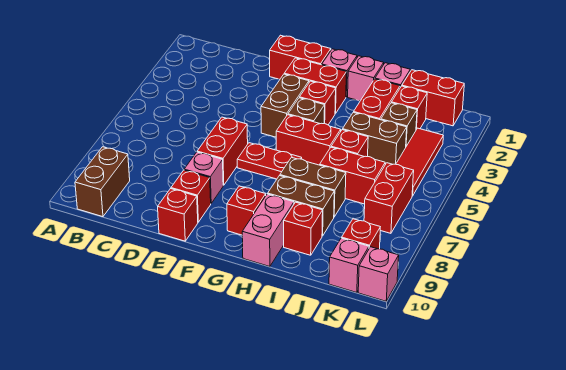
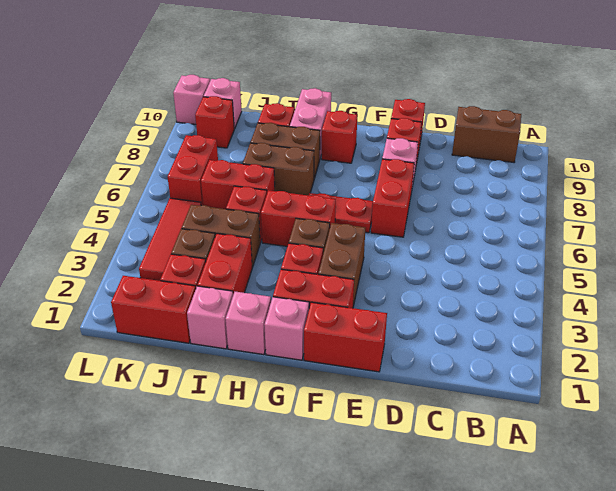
brown 1x2 brick [75,147,130,217] -> brown 1x2 brick turned to [452,106,521,162]

